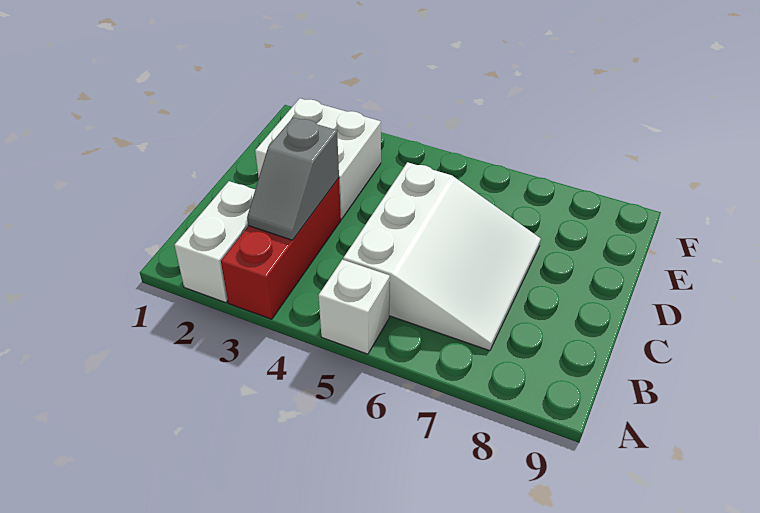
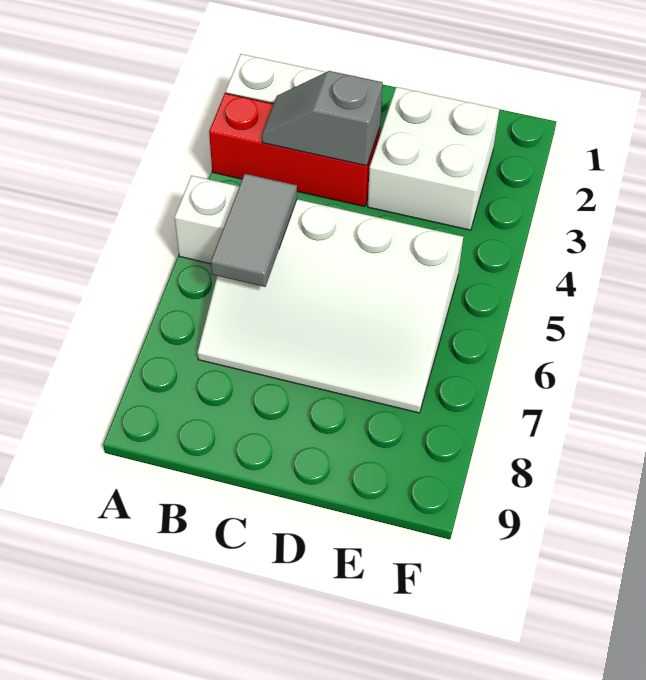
white 3x3 slope [343,162,541,351] -> white 3x4 slope [197,199,463,413]
none -> grey 1x2 tile [211,174,297,287]

